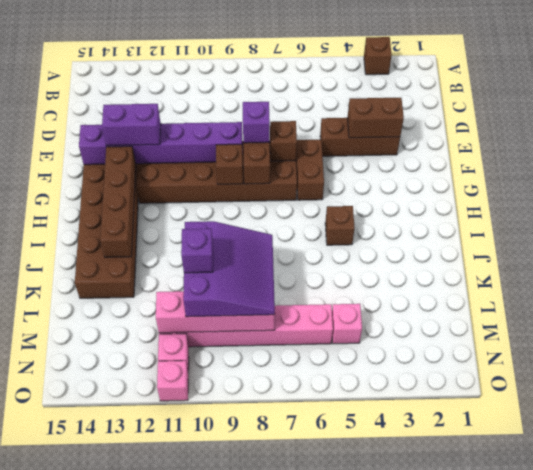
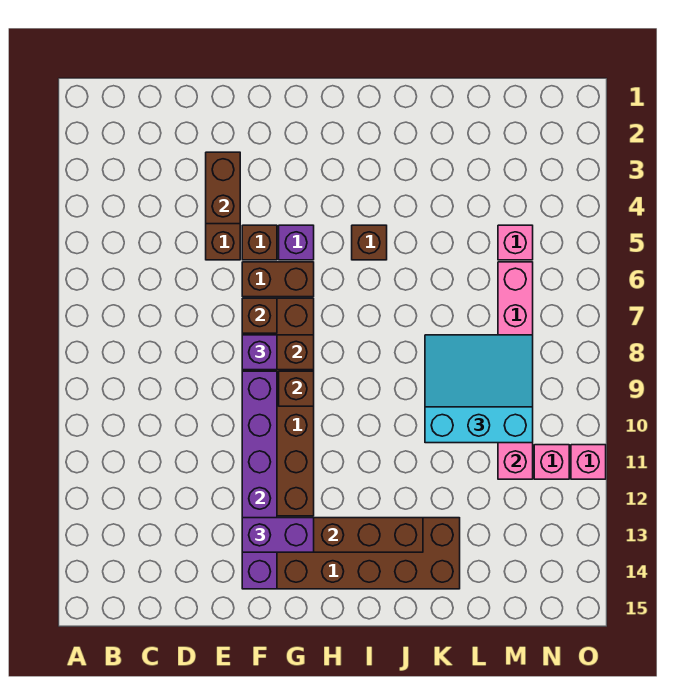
brown 1x1 brick [364,37,392,75] -> brown 1x1 brick moved to [242,225,277,260]
purple 1x2 brick [102,104,161,146] -> purple 1x2 brick turned to [242,518,314,552]
purple 3x3 slope [183,221,275,317] -> cyan 3x3 slope [425,335,533,443]
purple 1x1 brick [181,229,213,273] -> purple 1x1 brick moved to [279,225,314,260]

